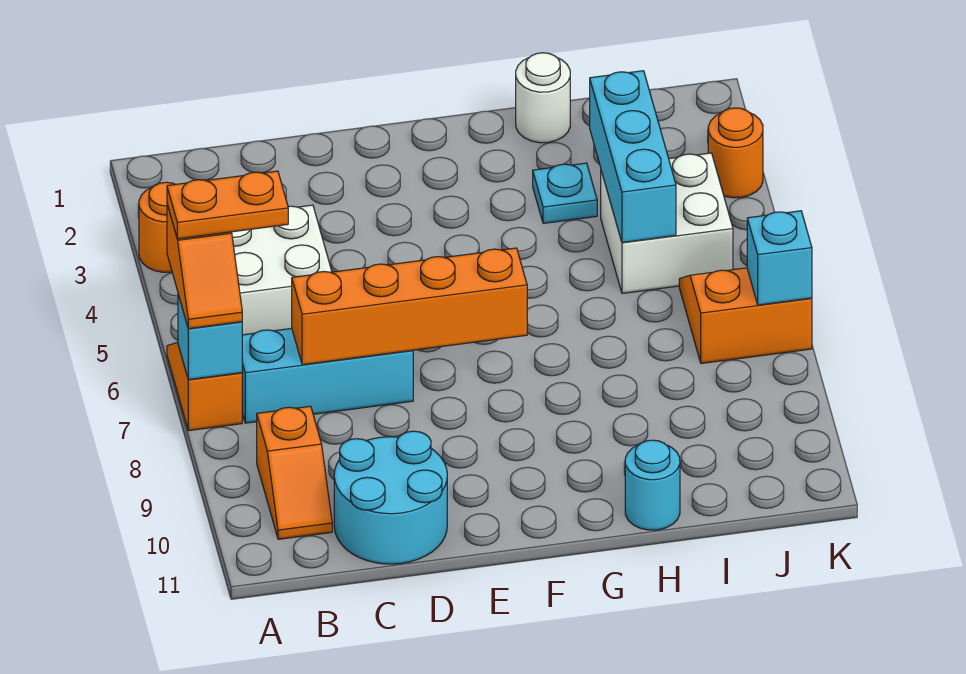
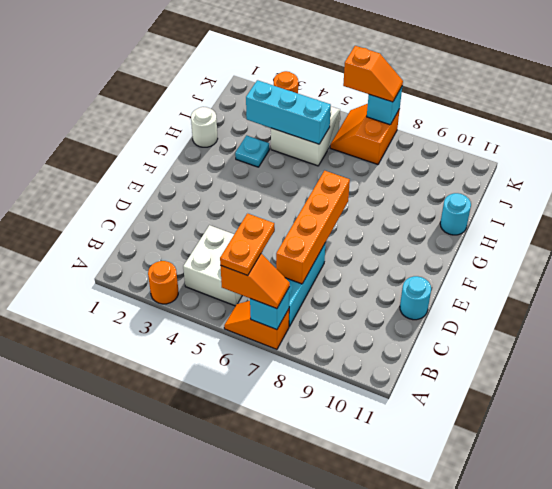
orange 1x2 slope [257,406,332,539] -> orange 1x2 slope moved to [343,46,403,102]
cyan 2x2 round brick [334,431,447,564] -> cyan 1x1 round brick [400,276,431,320]

